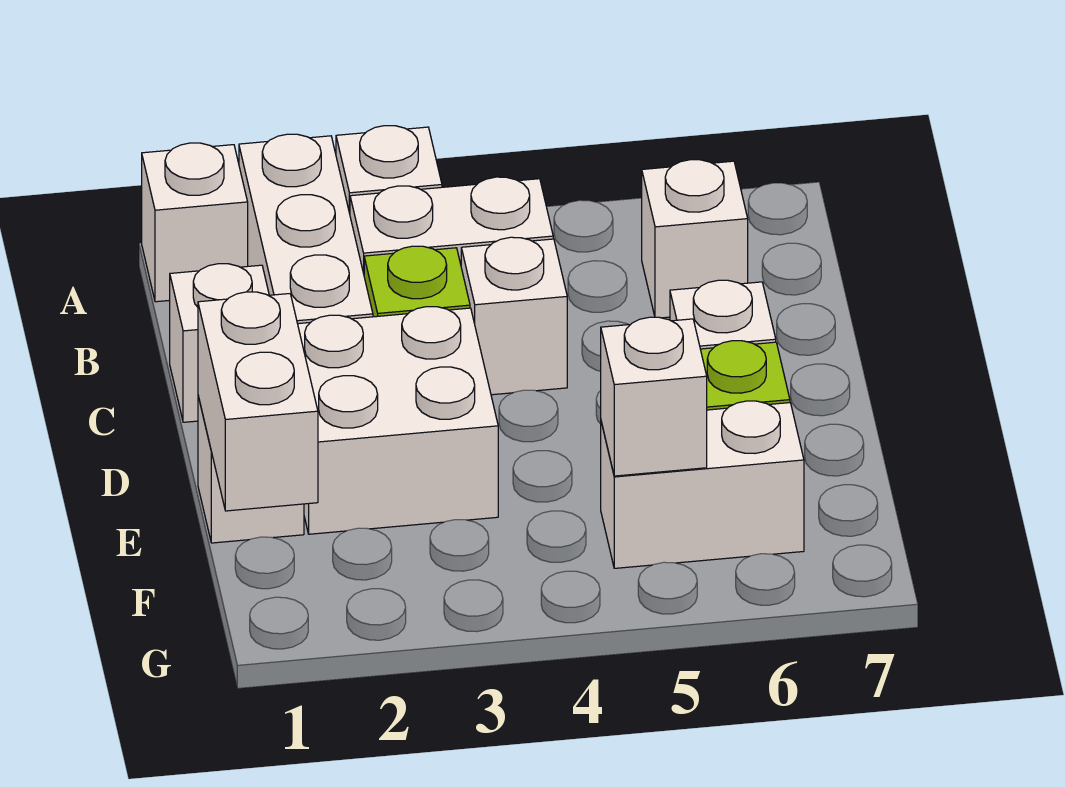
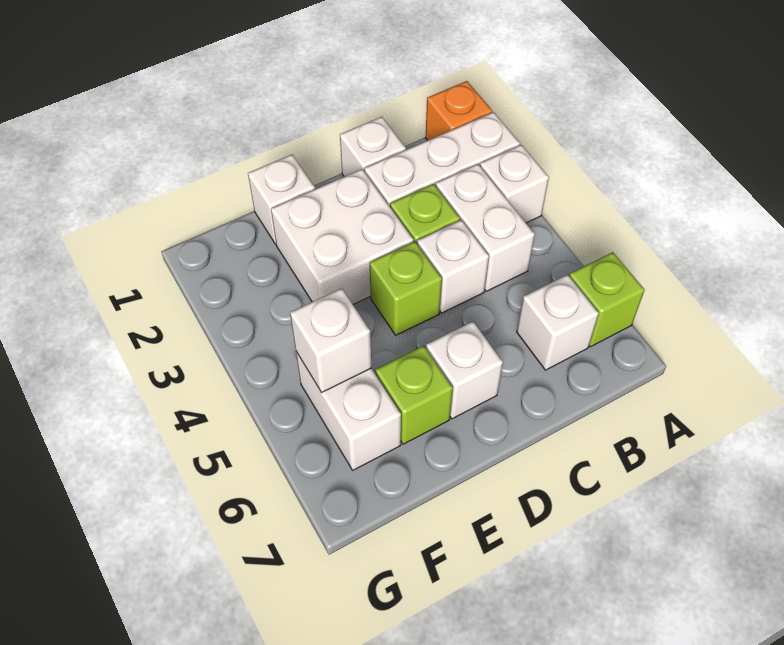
white 1x1 brick [142,143,248,302] -> orange 1x1 brick [425,81,492,141]
none -> lime 1x1 brick [569,252,645,347]
none -> lime 1x1 brick [370,241,442,335]
white 1x2 brick [198,292,318,511] -> none

